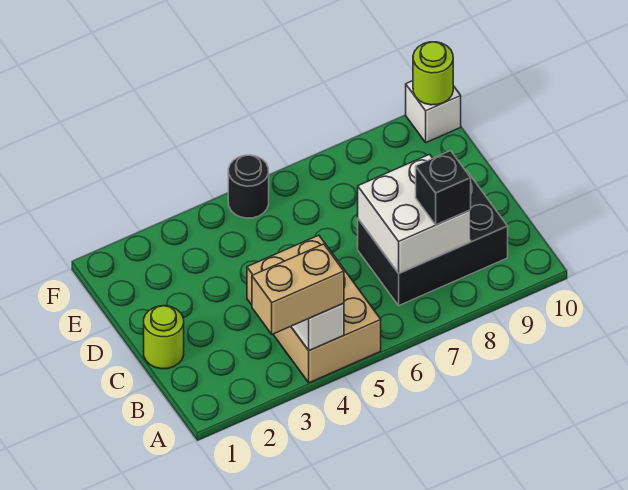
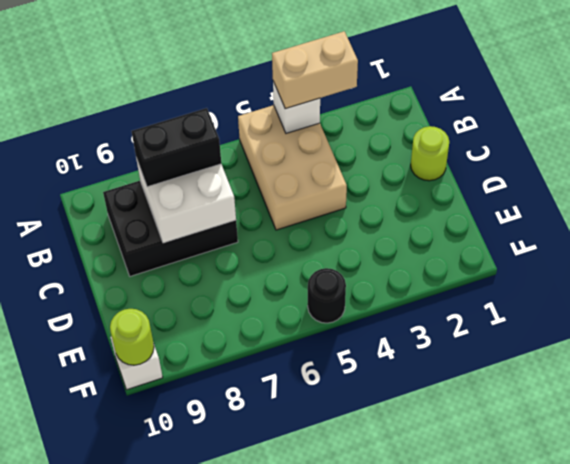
black 1x1 brick [416,151,471,225] -> black 1x2 brick [131,108,221,187]

